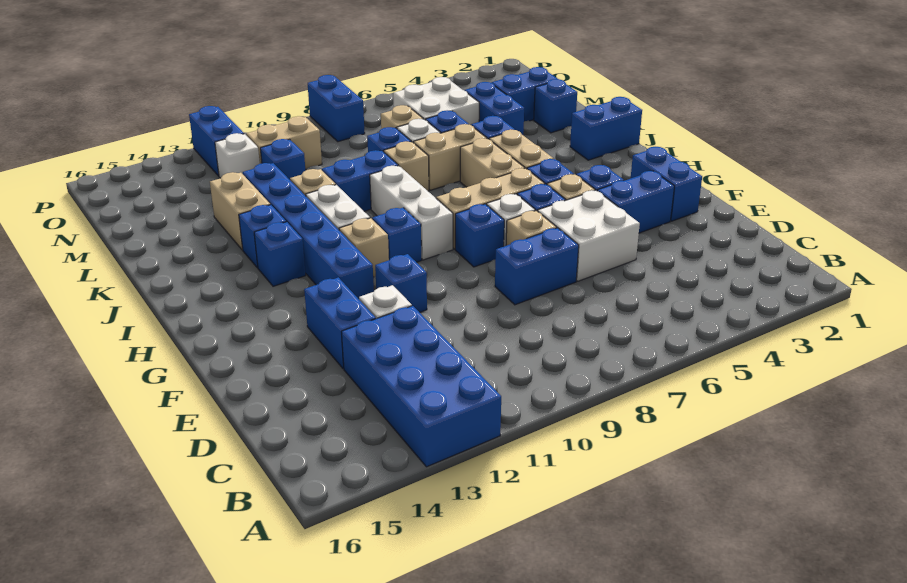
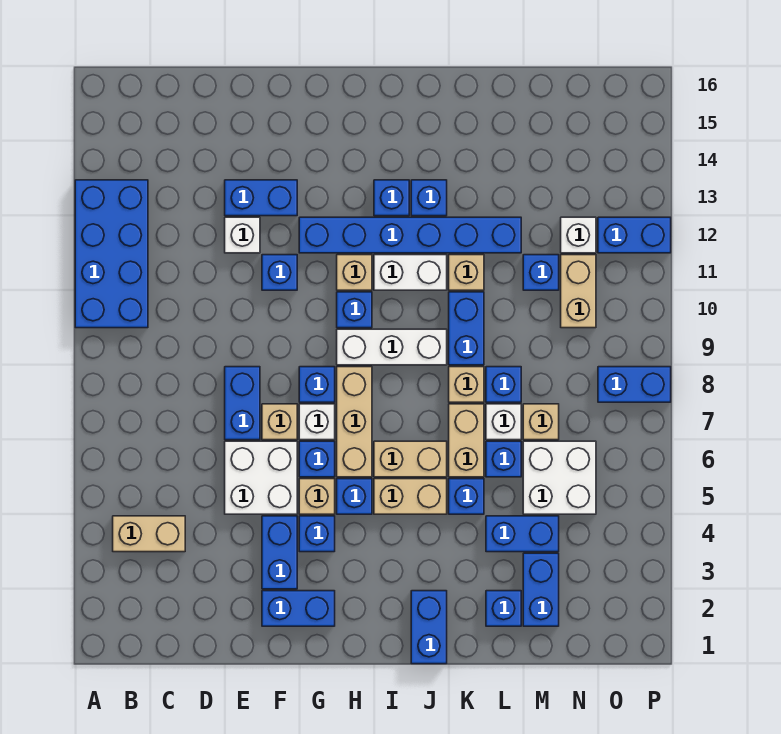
blue 2x4 brick [342,306,501,467] -> blue 2x4 brick turned to [75,180,148,328]
tan 1x2 brick [210,172,270,250] -> tan 1x2 brick moved to [113,516,185,552]

